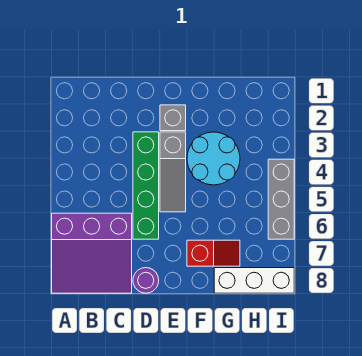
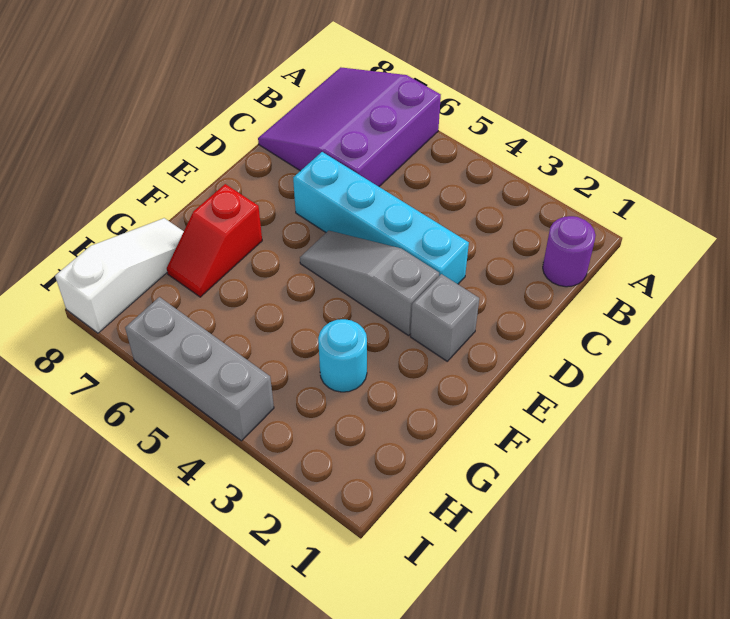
green 1x4 brick [133,132,159,239] -> cyan 1x4 brick [293,152,469,284]
purple 1x1 round brick [133,268,159,293] -> purple 1x1 round brick moved to [543,216,596,287]
cyan 2x2 round brick [187,132,240,185] -> cyan 1x1 round brick [318,319,367,392]
white 1x3 brick [214,268,294,293] -> white 1x3 slope [55,218,184,333]

